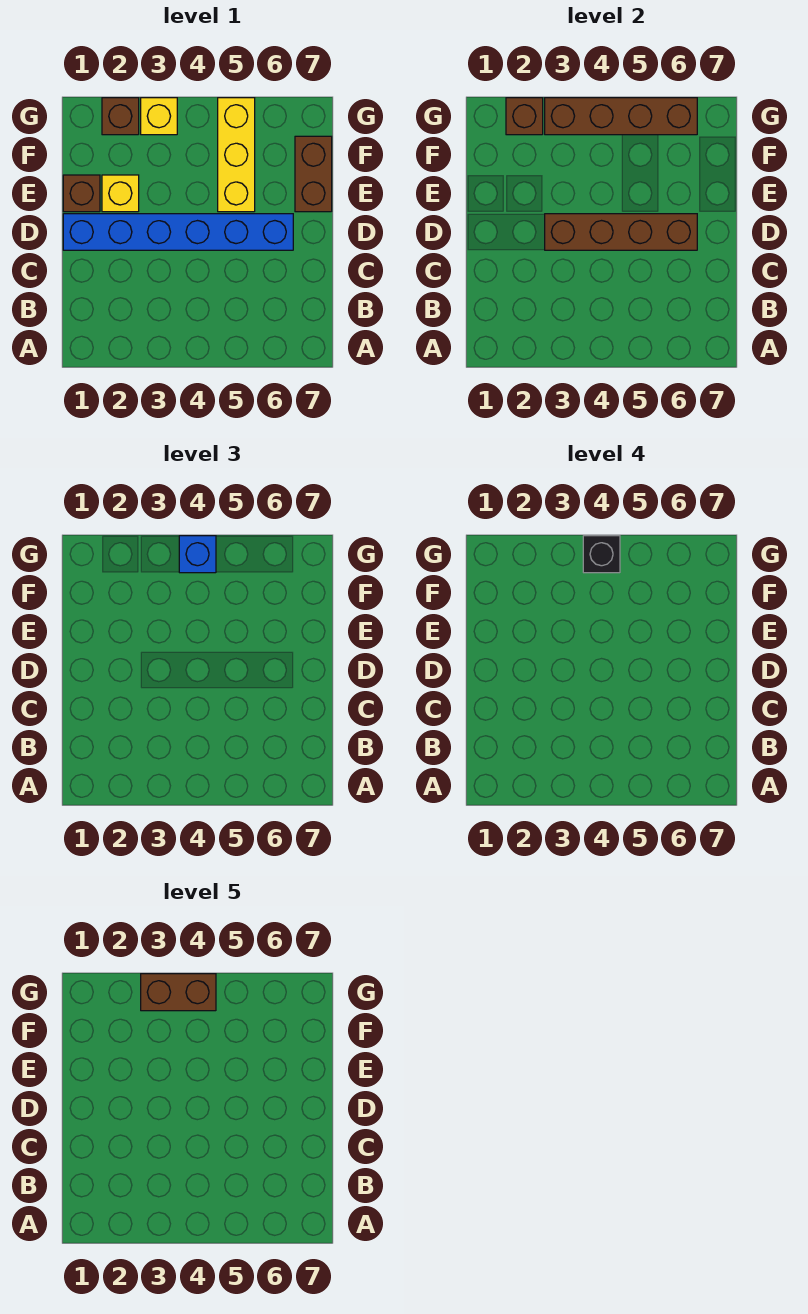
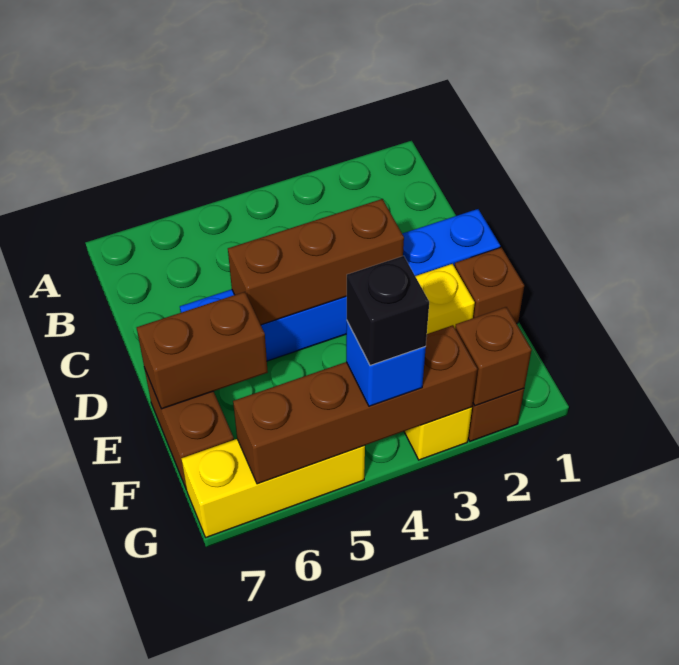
brown 1x4 brick [545,214,697,250] -> brown 1x3 brick [228,199,404,325]
yellow 1x3 brick [218,98,255,212] -> yellow 1x3 brick turned to [181,439,365,537]
brown 1x2 brick [141,974,216,1011] -> brown 1x2 brick moved to [137,292,268,409]

